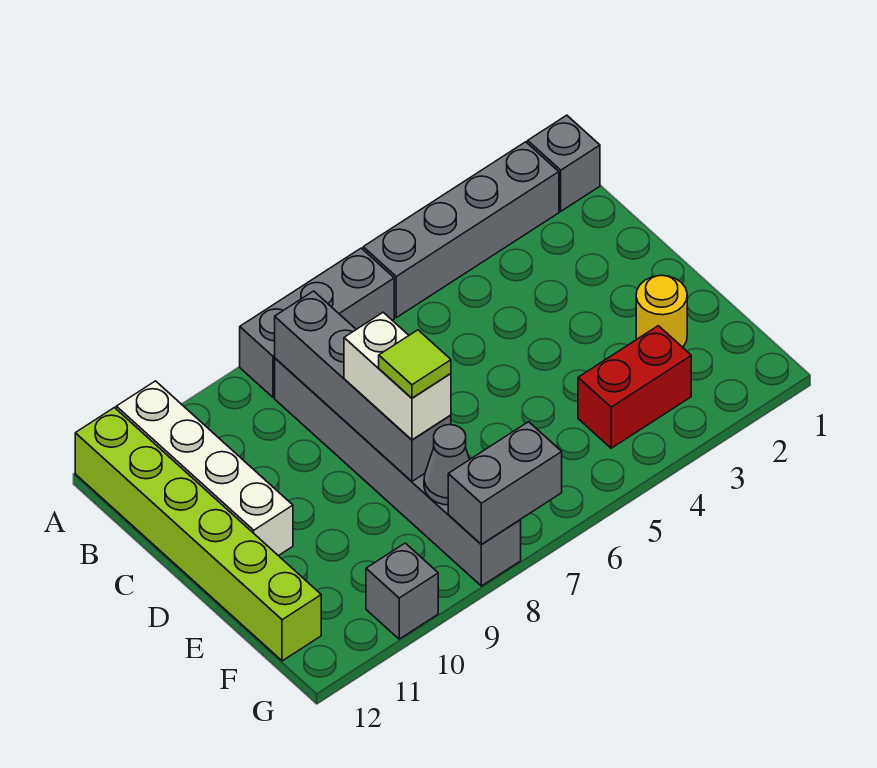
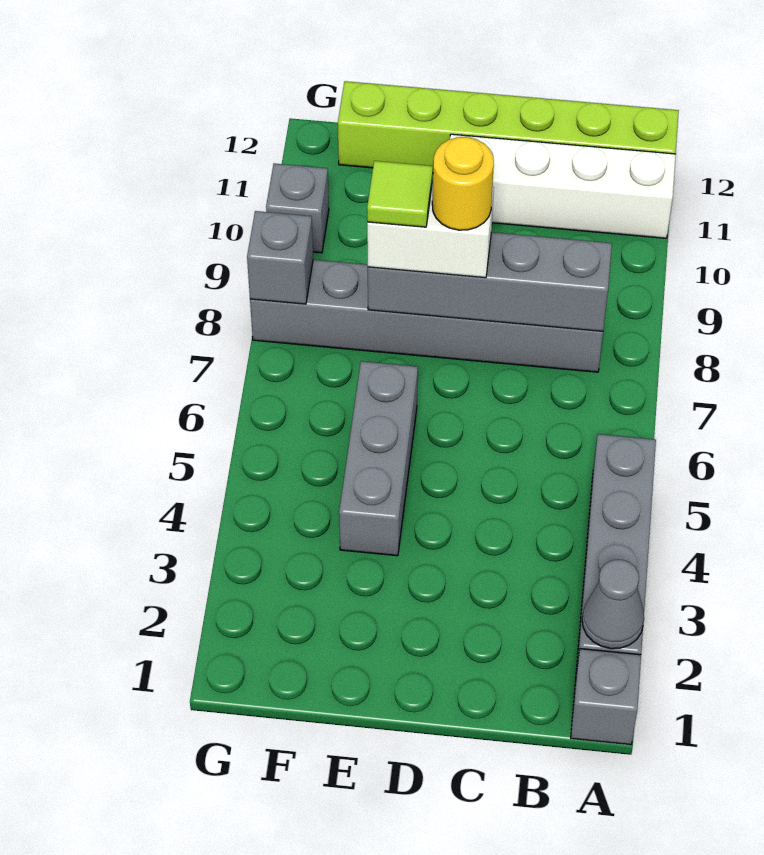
grey 1x3 brick [240,248,394,397] -> grey 1x3 brick moved to [339,361,418,556]
yellow 1x1 round brick [636,275,687,347] -> yellow 1x1 round brick moved to [432,137,494,230]
red 1x2 brick [578,326,691,448] -> none
grey 1x1 cone [424,425,470,505] -> grey 1x1 cone moved to [582,559,644,649]
grey 1x2 brick [448,422,562,545] -> grey 1x1 brick [247,211,313,304]

